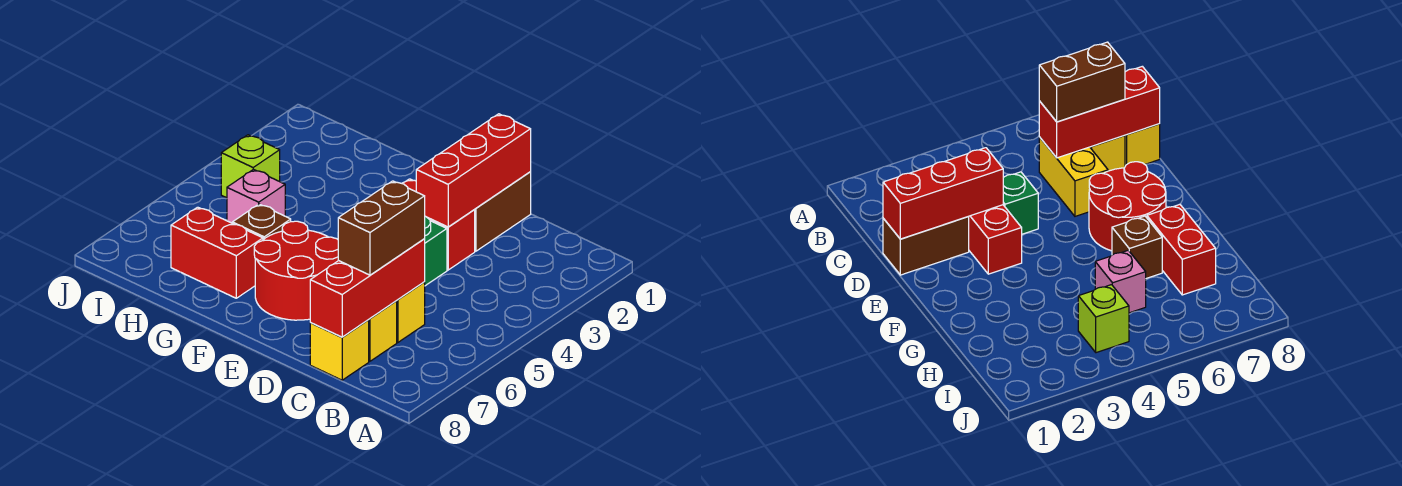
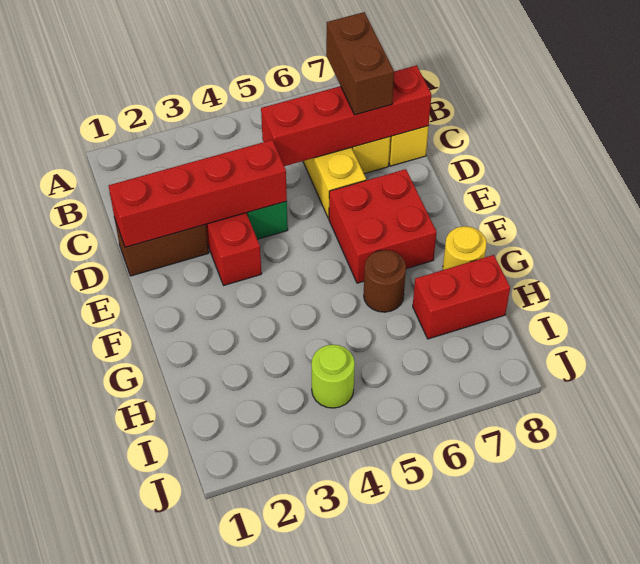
red 1x3 brick [310,239,425,337] -> red 1x4 brick [261,65,431,166]
brown 1x2 brick [338,181,425,275] -> brown 1x2 brick turned to [326,12,394,115]
red 1x3 brick [416,114,531,227] -> red 1x4 brick [109,140,287,247]
red 2x2 round brick [254,221,338,320] -> red 2x2 brick [329,169,437,283]
brown 1x1 brick [232,204,291,240] -> brown 1x1 round brick [364,250,406,312]
red 1x2 brick [171,207,263,298] -> red 1x2 brick turned to [413,255,510,339]
none -> yellow 1x1 round brick [443,226,487,270]
pink 1x1 brick [227,169,285,223] -> none
lime 1x1 brick [221,135,280,198] -> lime 1x1 round brick [311,345,355,408]

